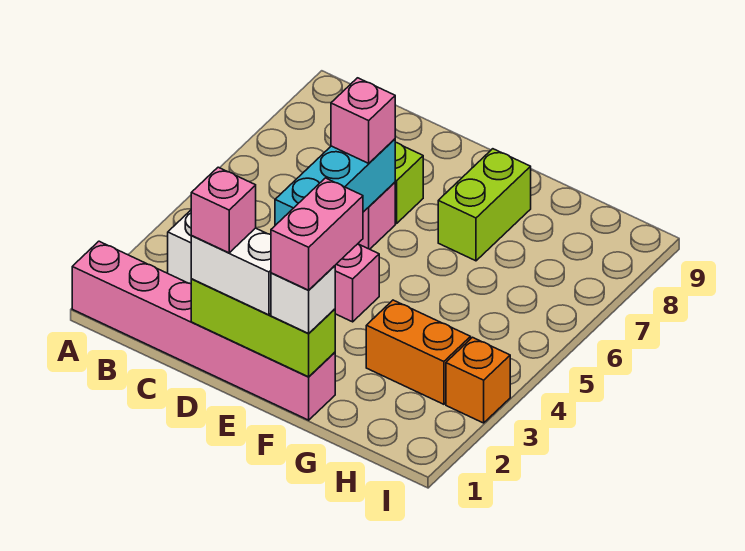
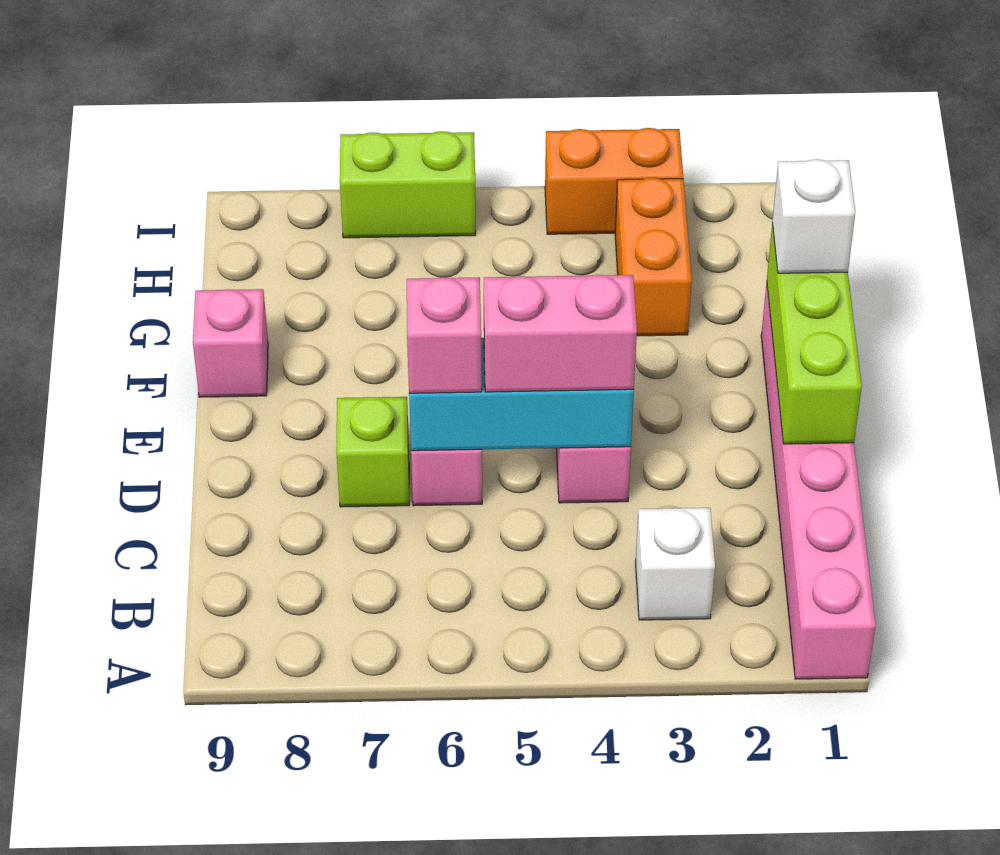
white 1x2 brick [191,228,271,315] -> none
pink 1x1 brick [191,167,256,253] -> pink 1x1 brick moved to [193,289,268,397]
pink 1x2 brick [271,178,363,290] -> pink 1x2 brick moved to [484,275,637,392]
lime 1x2 brick [438,149,531,261] -> lime 1x2 brick moved to [340,131,476,238]
orange 1x1 brick [446,337,510,423] -> orange 1x2 brick [545,128,683,234]

